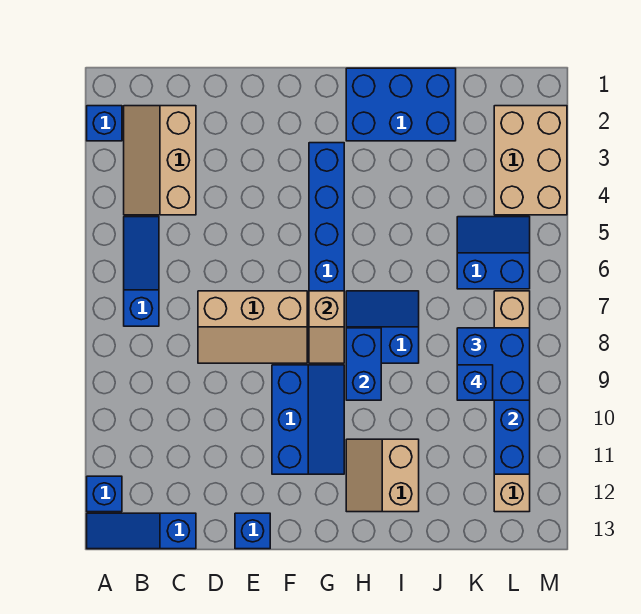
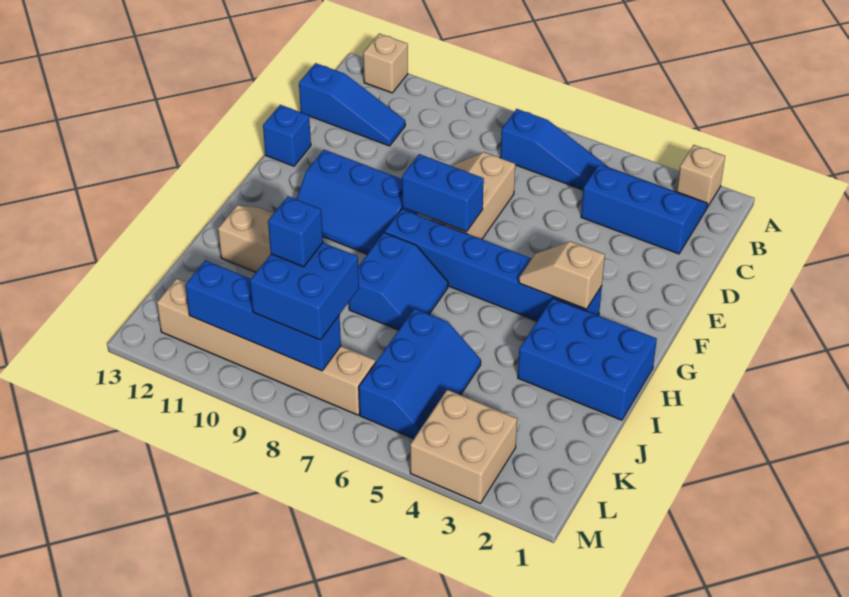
blue 1x1 brick [87,106,122,141] -> tan 1x1 brick [677,145,725,207]
blue 1x1 brick [87,476,122,512] -> tan 1x1 brick [363,34,408,93]
blue 1x3 slope [87,513,196,549] -> blue 1x3 slope turned to [299,63,405,146]
tan 2x3 slope [124,106,196,215] -> blue 2x3 slope [581,165,708,254]
tan 1x2 slope [309,291,344,363] -> tan 1x2 slope moved to [519,241,605,309]
blue 2x3 brick [346,68,456,141] -> blue 2x3 brick turned to [518,298,657,420]
blue 1x2 brick [346,328,381,400] -> blue 1x2 brick moved to [402,154,484,232]
blue 2x2 slope [457,217,530,289] -> blue 2x3 slope [359,308,481,439]
tan 2x3 brick [494,106,567,215] -> tan 2x2 brick [410,390,517,503]

